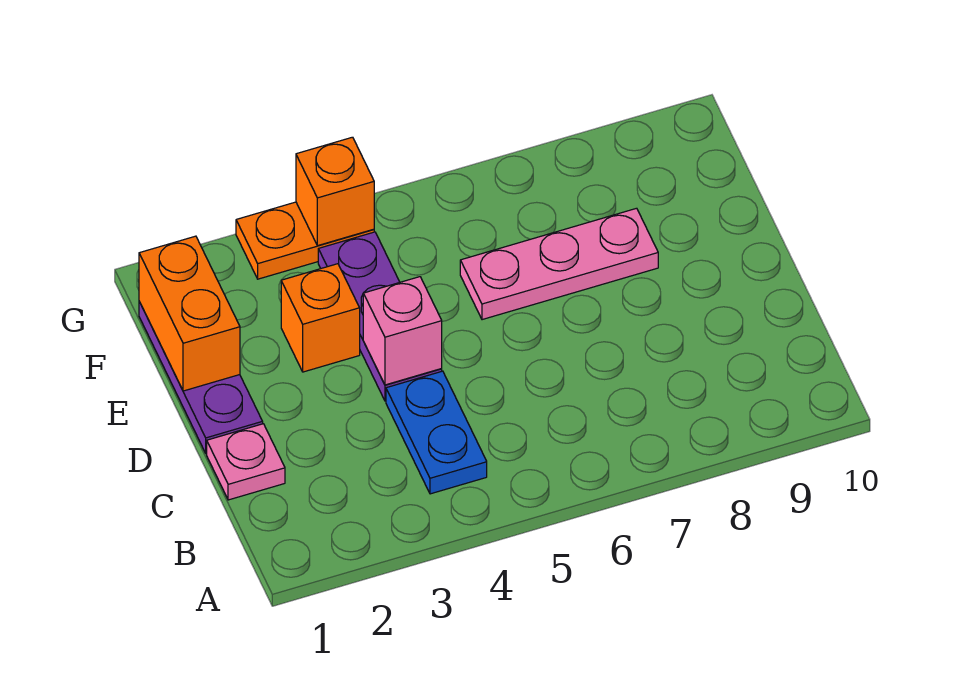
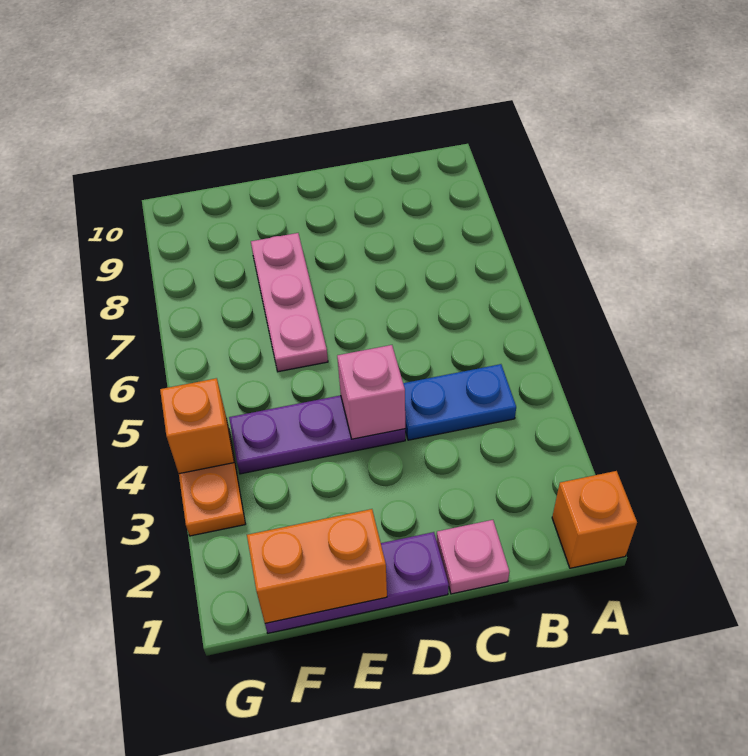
orange 1x1 brick [281,264,360,372] -> orange 1x1 brick moved to [552,471,637,568]

